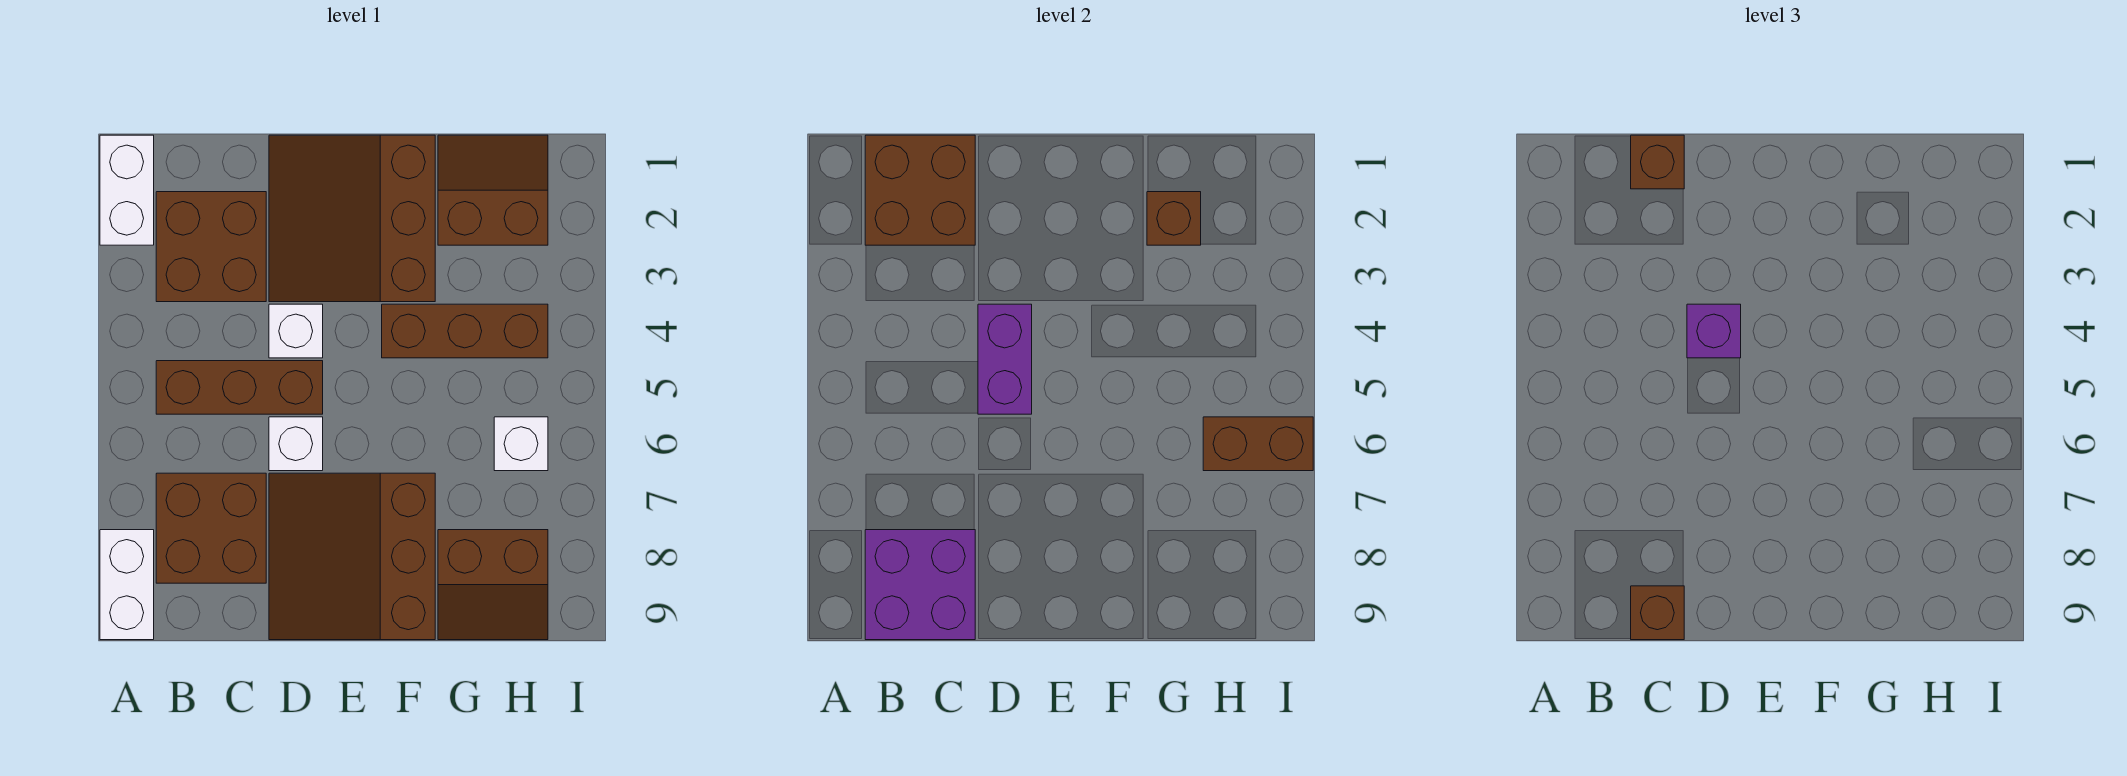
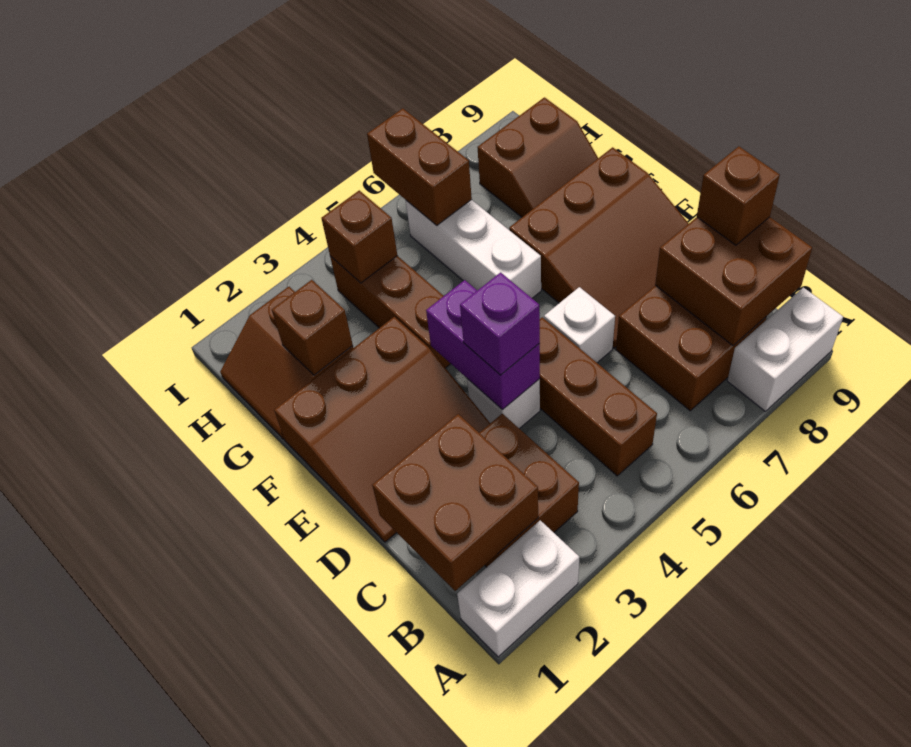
purple 2x2 brick [865,530,975,640] -> brown 2x2 brick [655,217,812,346]
brown 1x1 brick [1631,135,1684,189] -> brown 1x1 brick moved to [321,190,397,283]
purple 1x2 brick [978,304,1032,414] -> purple 1x2 brick turned to [426,280,540,409]
brown 2x2 slope [438,530,548,640] -> brown 2x2 slope turned to [477,97,598,217]
white 1x1 brick [494,417,548,471] -> white 1x3 brick [406,200,541,298]

